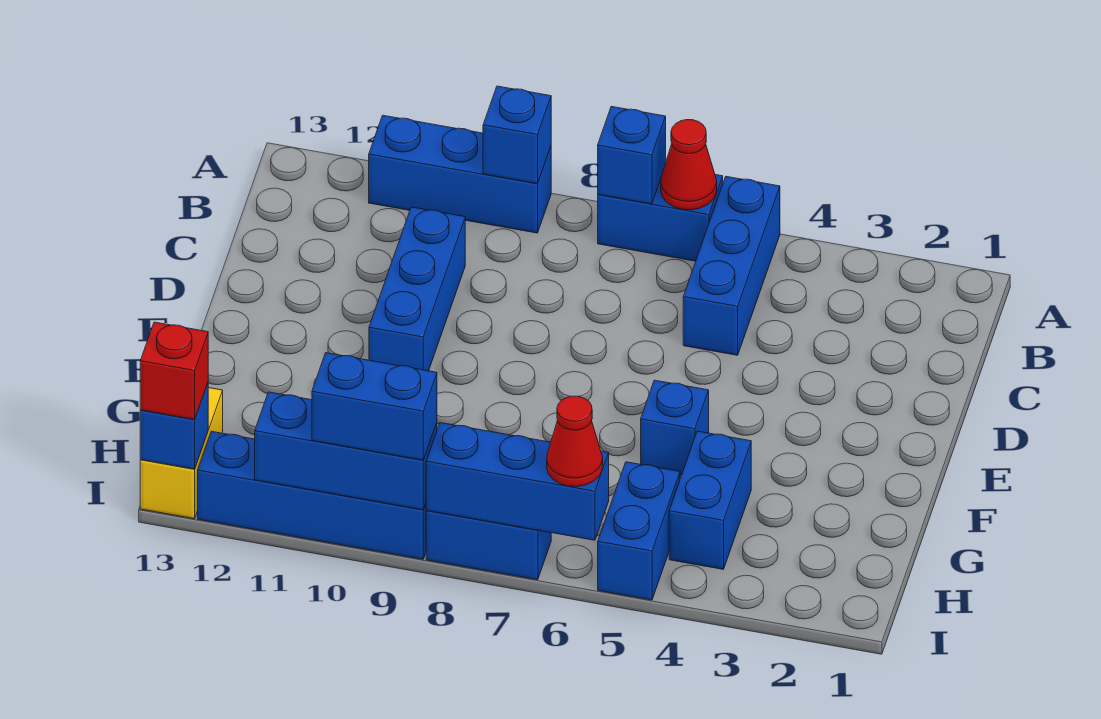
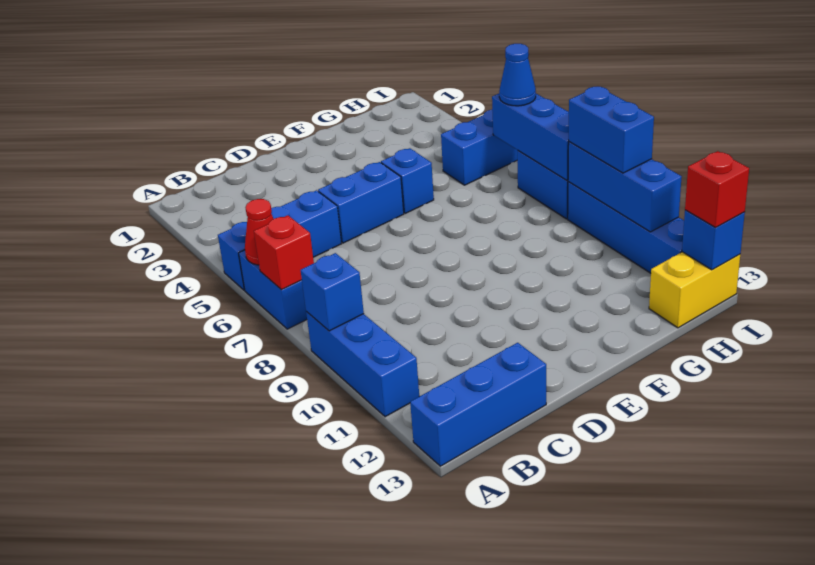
blue 1x1 brick [598,106,666,204] -> red 1x1 brick [254,215,314,290]
blue 1x3 brick [369,207,465,371] -> blue 1x3 brick moved to [410,343,546,466]
blue 1x2 brick [669,431,751,569] -> blue 1x2 brick moved to [318,162,404,243]
red 1x1 cone [547,396,603,487] -> blue 1x1 cone [499,44,536,106]

